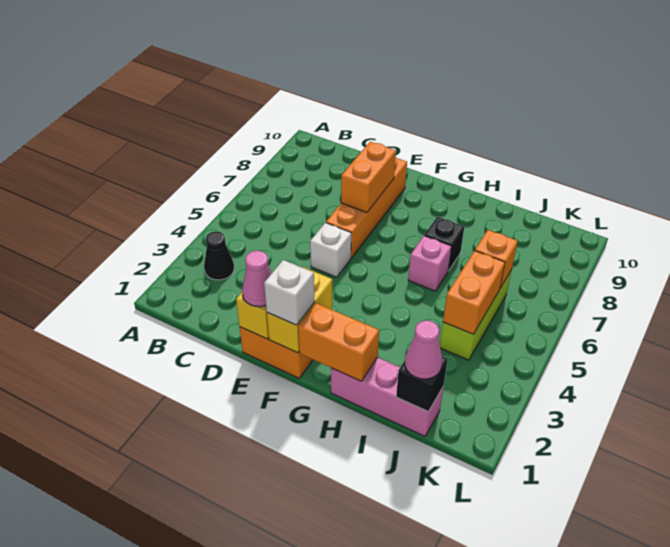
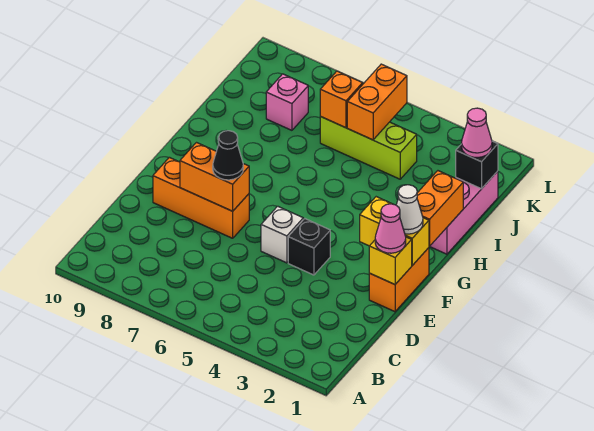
black 1x1 cone [204,231,234,280] -> black 1x1 cone moved to [213,131,243,180]
orange 1x4 brick [326,157,407,258] -> orange 1x3 brick [153,157,249,238]
white 1x1 brick [264,260,315,325] -> white 1x1 cone [396,185,423,234]
pink 1x1 brick [408,236,451,291] -> pink 1x1 brick moved to [266,74,308,130]
black 1x1 brick [424,217,464,271] -> black 1x1 brick moved to [288,219,330,275]
orange 1x2 brick [443,251,505,334] -> orange 1x2 brick turned to [347,64,407,140]

